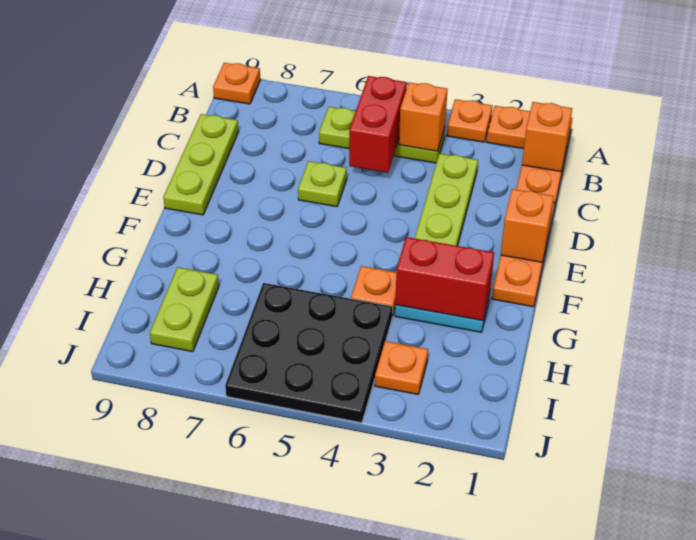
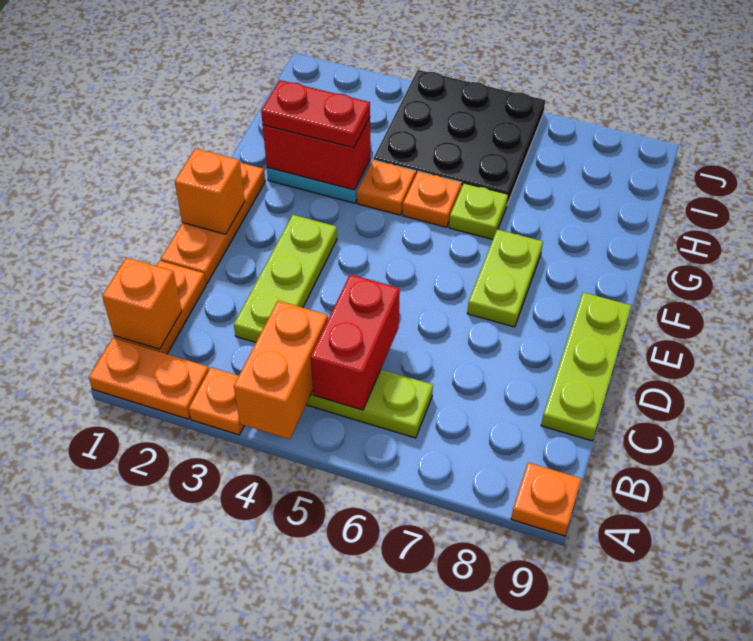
orange 1x1 brick [399,82,448,151] -> orange 1x2 brick [234,301,328,439]
lime 1x1 plate [298,161,347,207] -> lime 1x1 plate moved to [449,183,508,239]
none -> red 1x2 plate [261,80,370,148]
lime 1x2 plate [150,267,219,352] -> lime 1x2 plate moved to [467,229,543,327]
orange 1x1 plate [375,341,428,394] -> orange 1x1 plate moved to [403,171,461,227]

